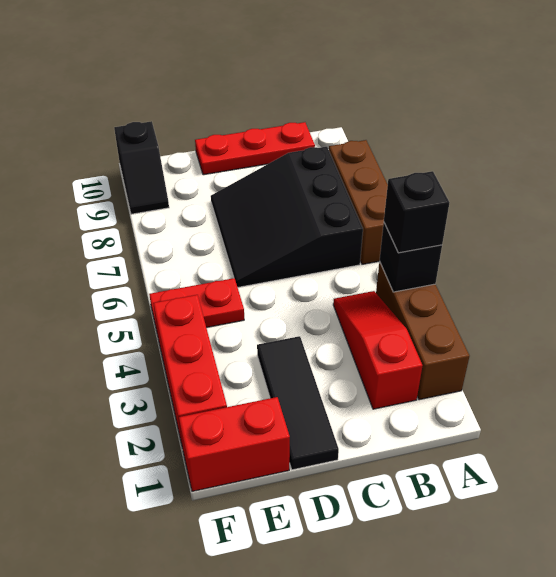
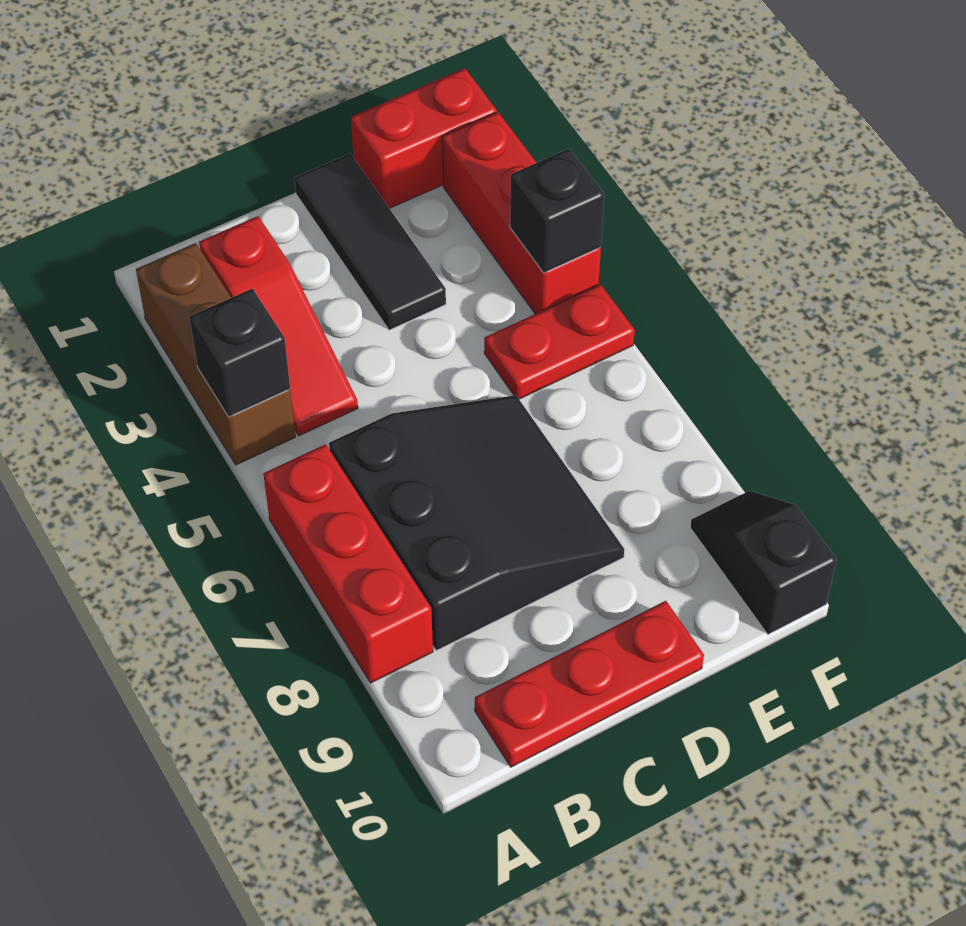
black 1x1 brick [384,171,449,253] -> black 1x1 brick moved to [510,149,604,273]
brown 1x3 brick [329,140,388,264] -> red 1x3 brick [263,444,433,683]

